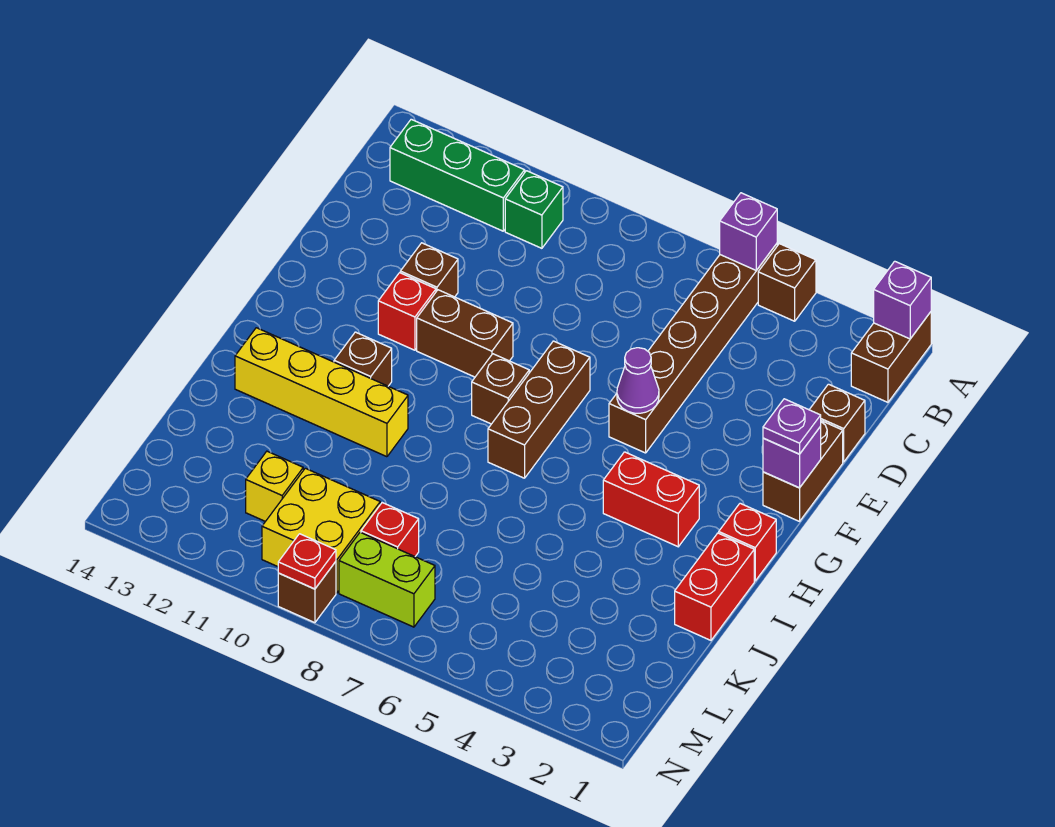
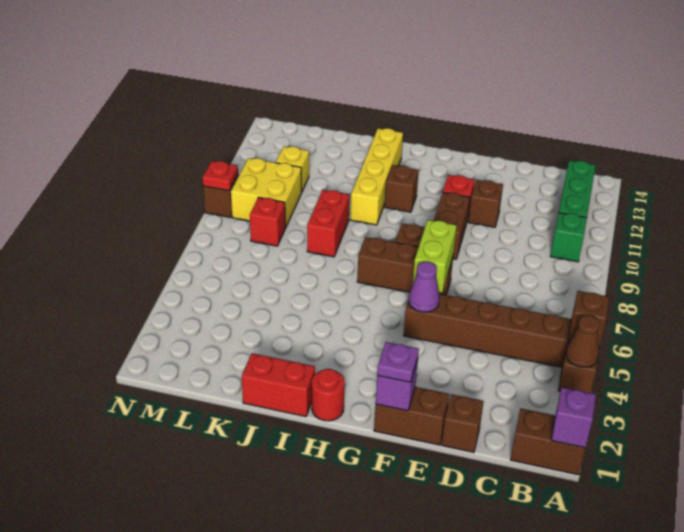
none -> brown 1x1 cone [566,315,600,367]
purple 1x1 brick [720,193,777,270] -> brown 1x1 brick [568,291,609,346]
red 1x1 brick [719,503,776,581] -> red 1x1 round brick [312,369,345,421]
red 1x2 brick [603,452,699,547] -> red 1x2 brick moved to [307,190,349,257]
lime 1x2 brick [339,532,435,627] -> lime 1x2 brick moved to [413,220,457,293]

